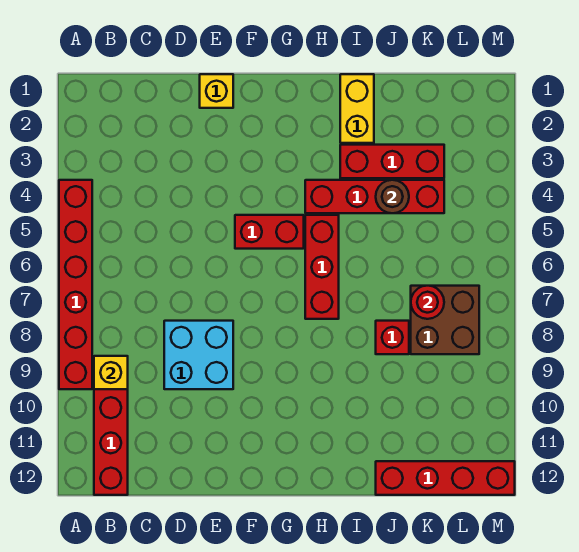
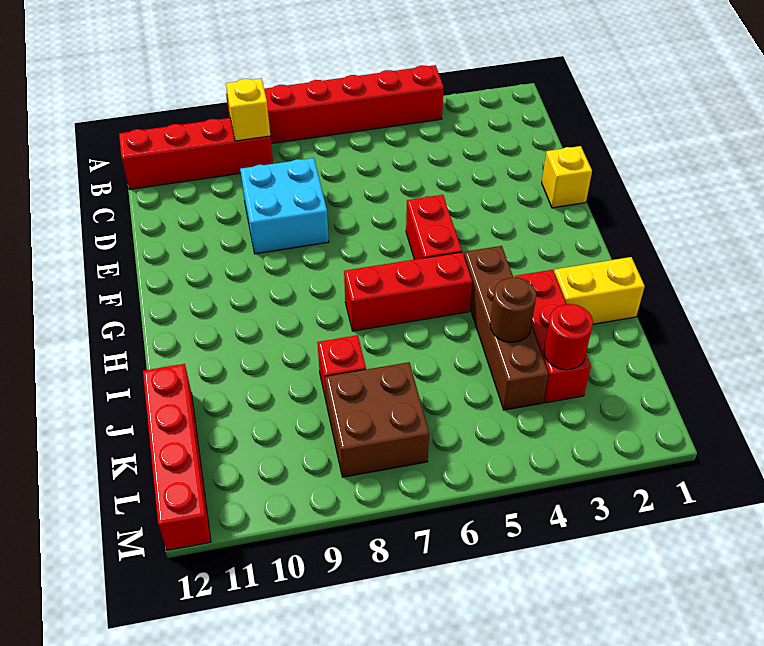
red 1x4 brick [305,180,444,213] -> brown 1x4 brick [464,246,549,410]
red 1x1 round brick [411,286,444,319] -> red 1x1 round brick moved to [544,304,593,370]

